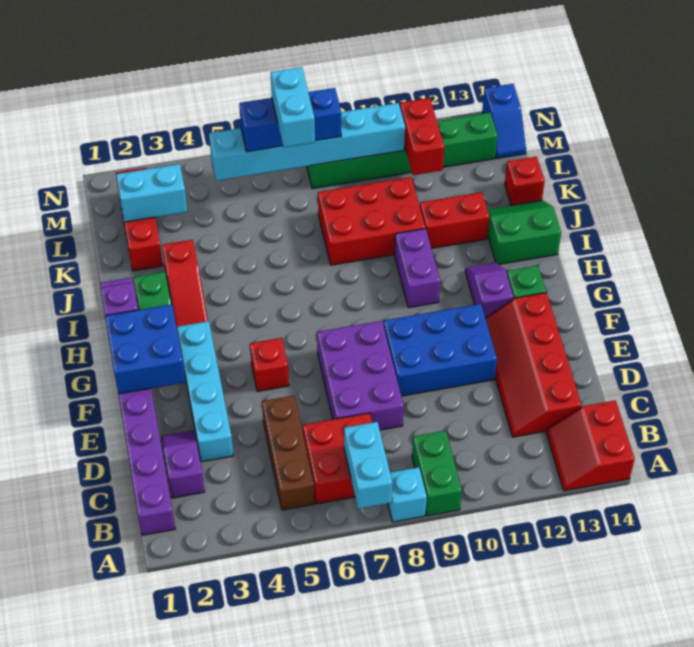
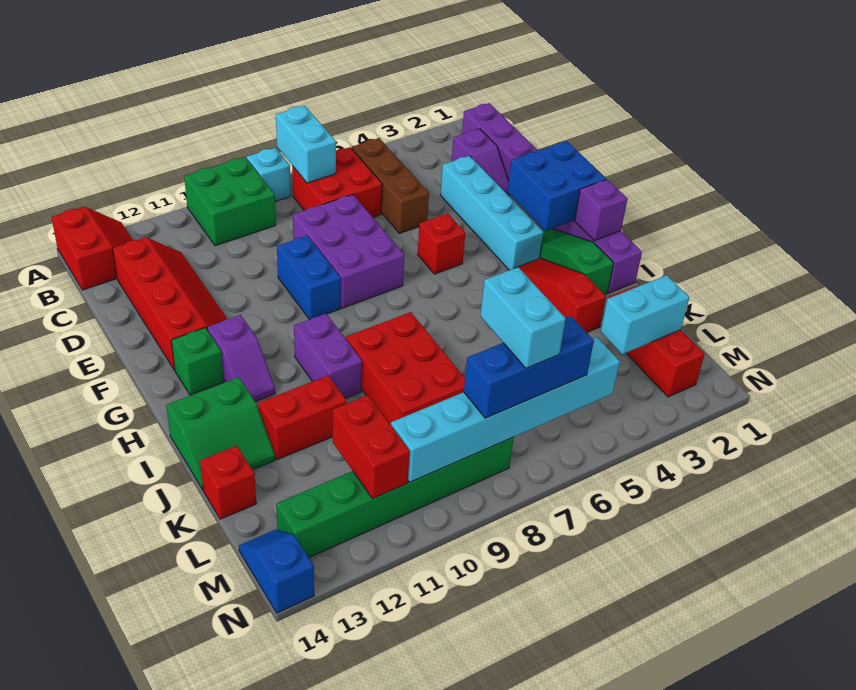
green 1x2 brick [412,431,462,516] -> green 2x2 brick [184,157,276,246]
blue 2x3 brick [384,304,497,396] -> blue 1x2 brick [277,236,341,320]
red 2x3 brick [318,177,426,265] -> red 2x3 brick turned to [346,312,465,425]

